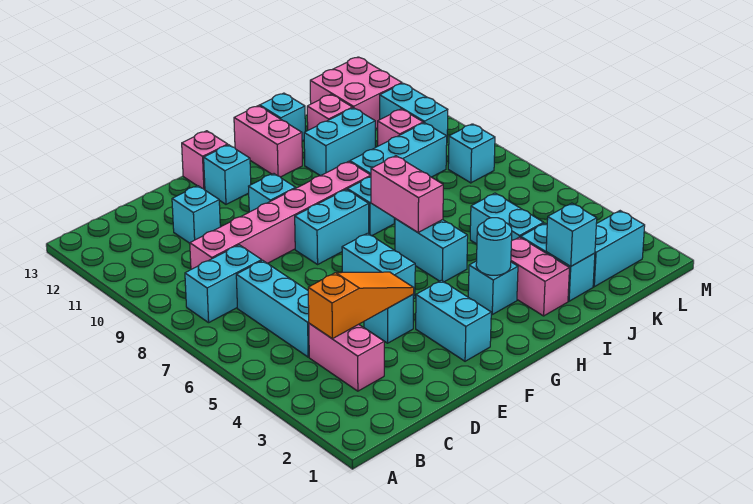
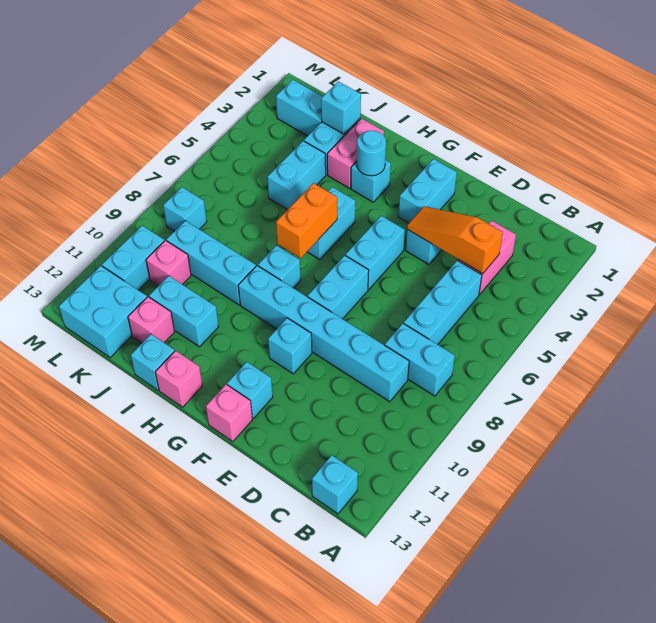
pink 1x6 brick [190,161,371,269] -> cyan 1x6 brick [238,266,409,402]
cyan 1x1 brick [172,186,220,243] -> cyan 1x1 brick moved to [312,455,358,514]
cyan 1x2 brick [295,189,369,264] -> cyan 1x2 brick turned to [308,255,369,319]
pink 1x2 brick [371,156,443,232] -> orange 1x2 brick [276,183,337,258]
pink 1x2 brick [234,106,302,177] -> pink 1x1 brick [155,351,202,407]
pink 2x2 brick [310,57,402,129] -> cyan 2x2 brick [59,266,147,357]

